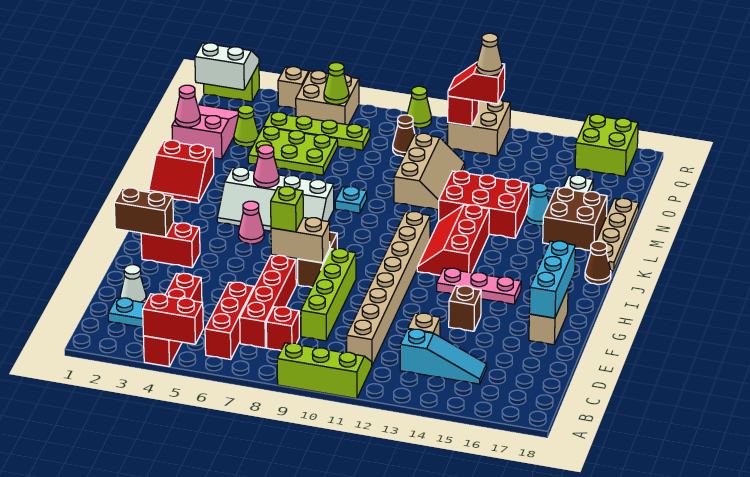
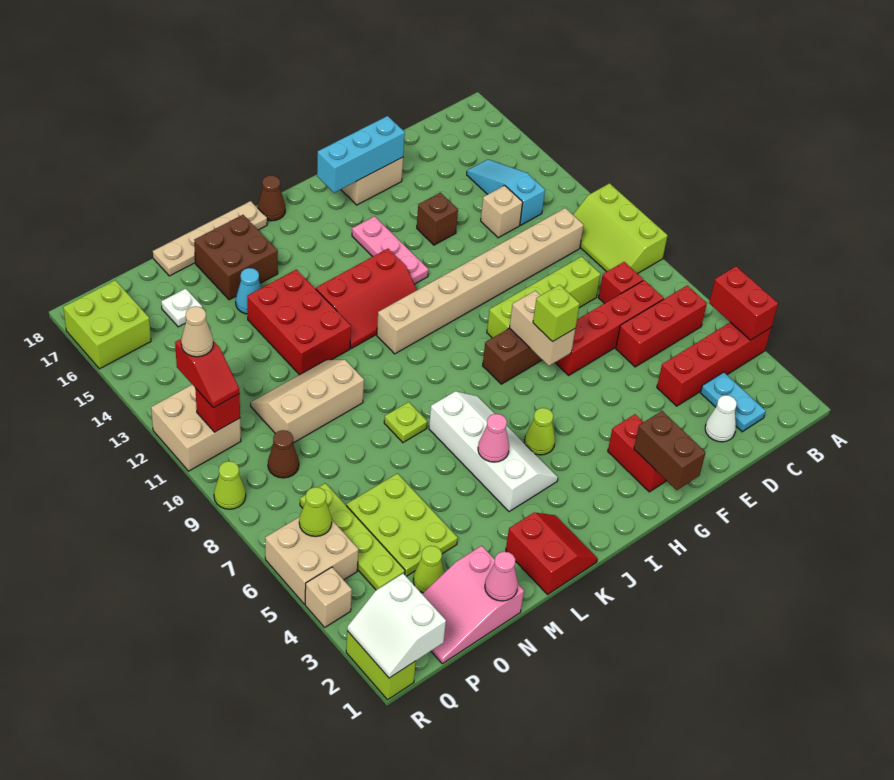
pink 1x1 cone [238,201,264,244] -> lime 1x1 cone [524,408,555,455]
cyan 1x1 plate [335,187,367,213] -> lime 1x1 plate [384,402,427,443]

